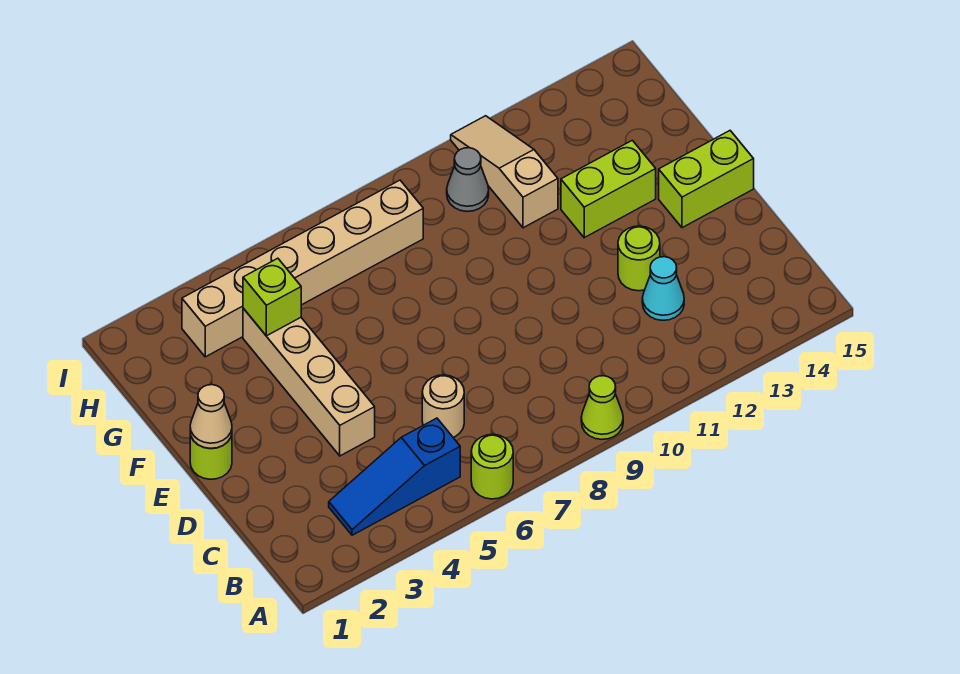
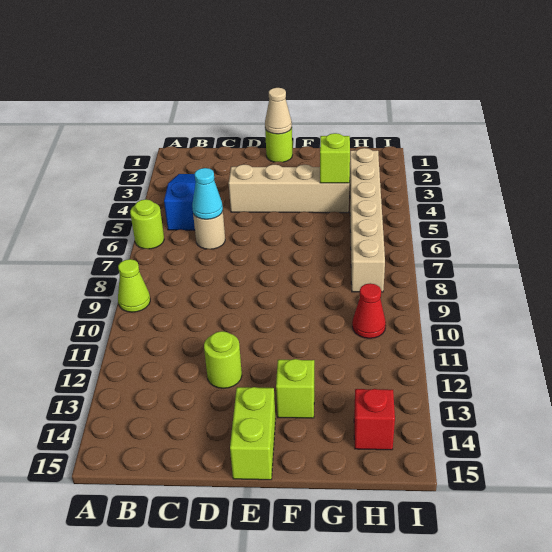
cyan 1x1 cone [642,257,684,320] -> cyan 1x1 cone moved to [192,168,223,219]
lime 1x2 brick [561,140,656,238] -> lime 1x1 brick [276,359,314,418]
tan 1x3 slope [451,116,558,228] -> none
grey 1x1 cone [447,148,489,211] -> red 1x1 cone [352,283,386,338]
none -> red 1x1 brick [354,389,395,450]

